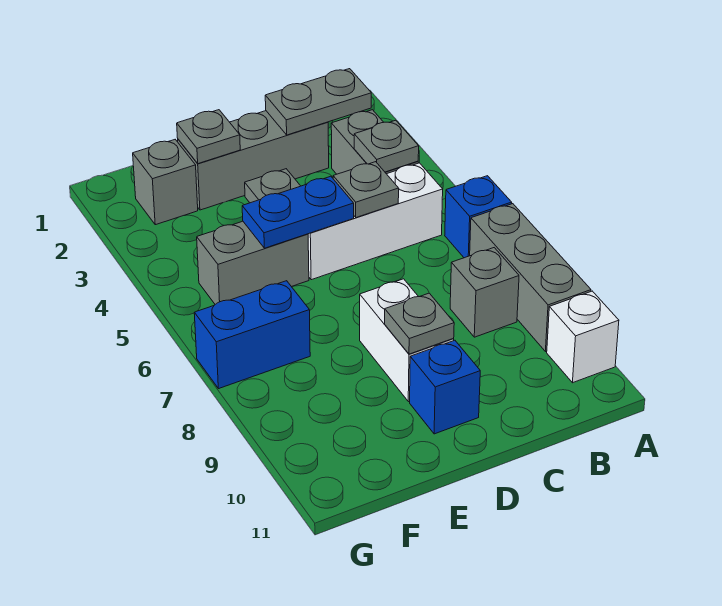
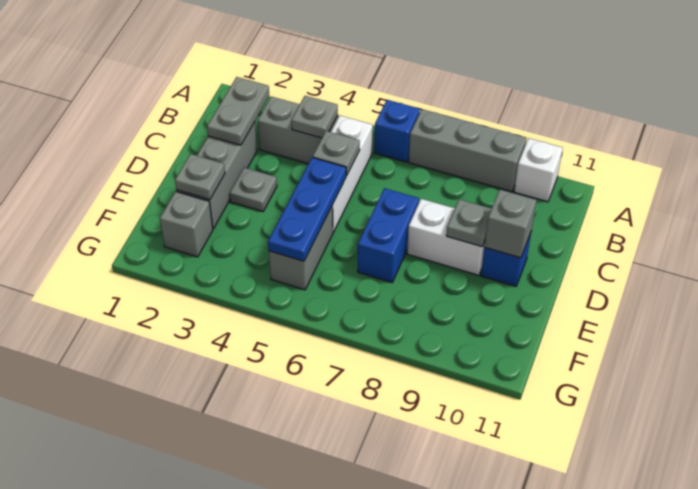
grey 1x1 brick [450,248,519,337] -> grey 1x1 brick moved to [484,190,536,258]
blue 1x2 plate [242,176,354,248] -> blue 1x3 plate [268,157,346,261]
blue 1x2 brick [194,281,310,389] -> blue 1x2 brick moved to [358,188,419,282]

